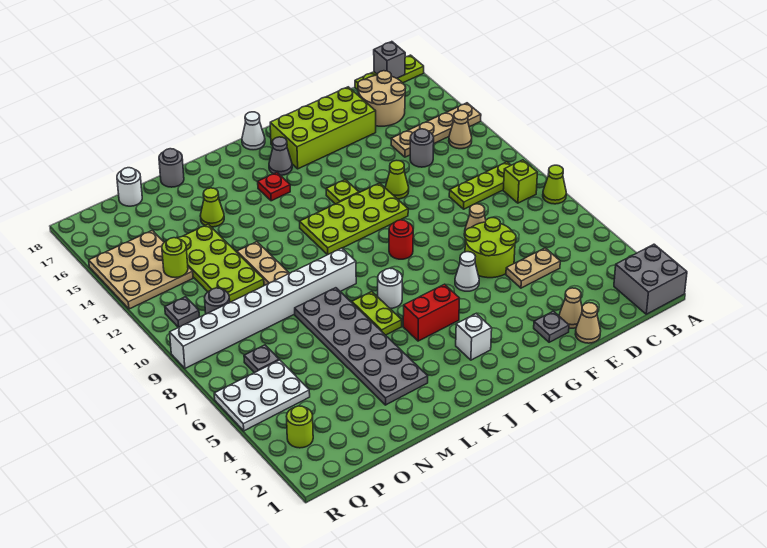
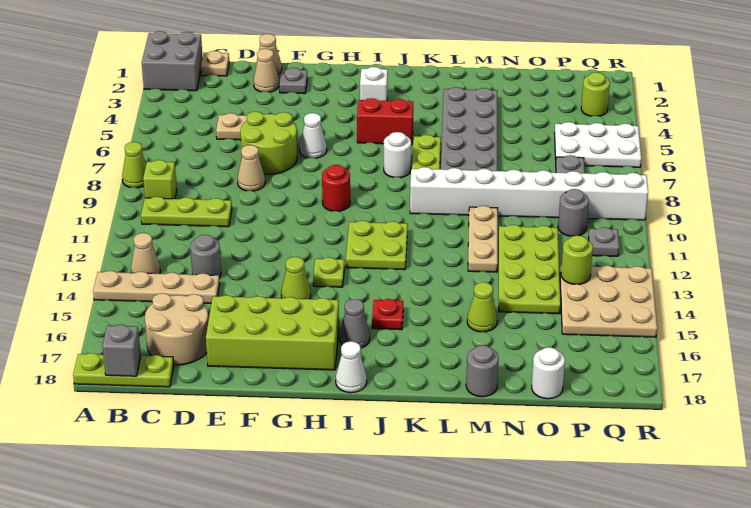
none -> tan 1x1 plate [201,51,229,76]
lime 1x1 cone [385,160,409,199] -> lime 1x1 cone moved to [281,257,311,299]
lime 2x4 plate [300,183,408,255] -> lime 2x2 plate [346,221,408,270]

